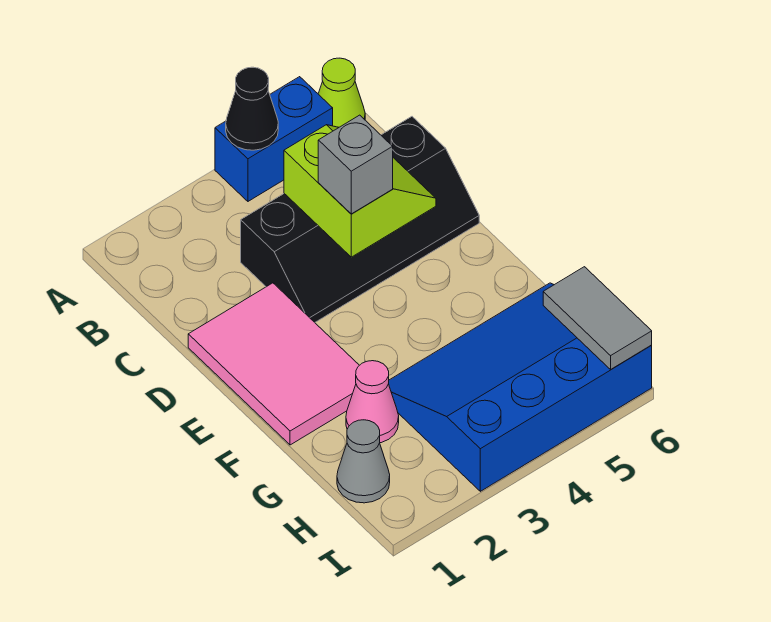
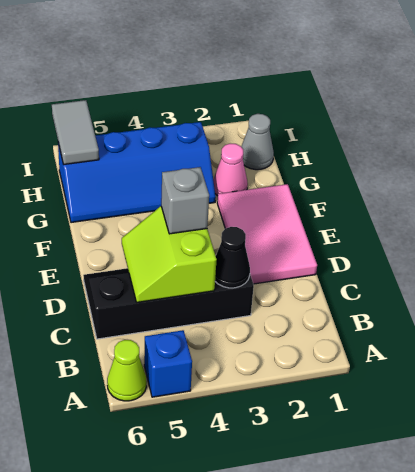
blue 1x2 brick [215,77,333,201] -> blue 1x1 brick [144,330,192,397]
black 1x1 cone [226,67,278,150] -> black 1x1 cone moved to [215,227,250,288]
blue 3x4 slope [389,283,652,491] -> blue 2x4 slope [58,122,216,223]

